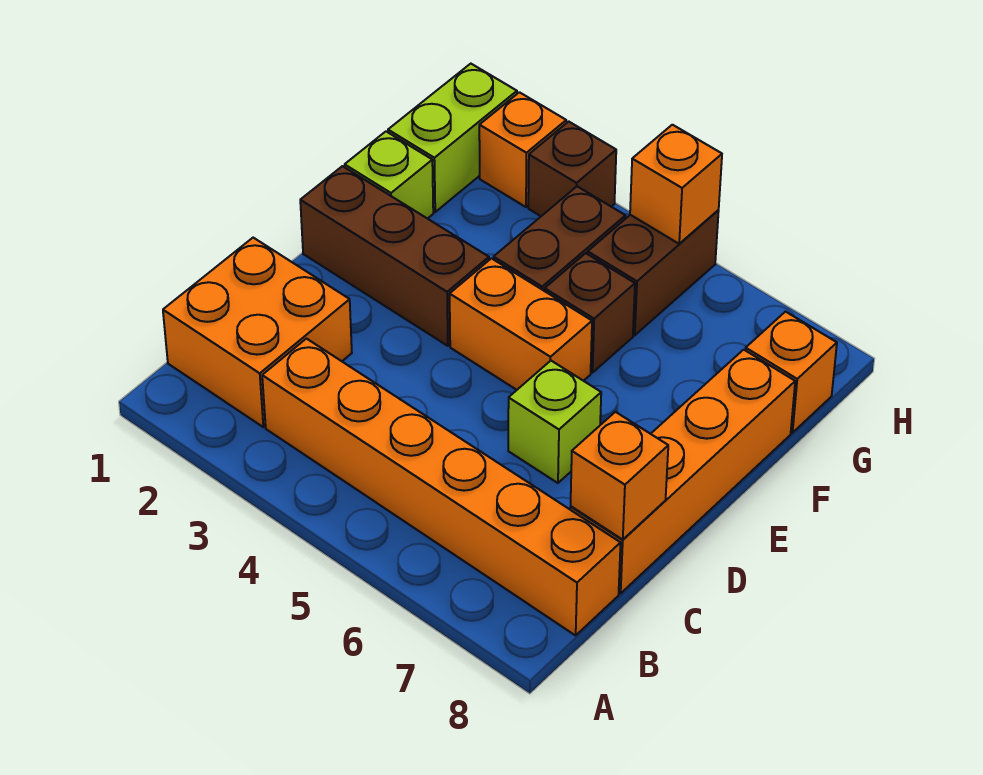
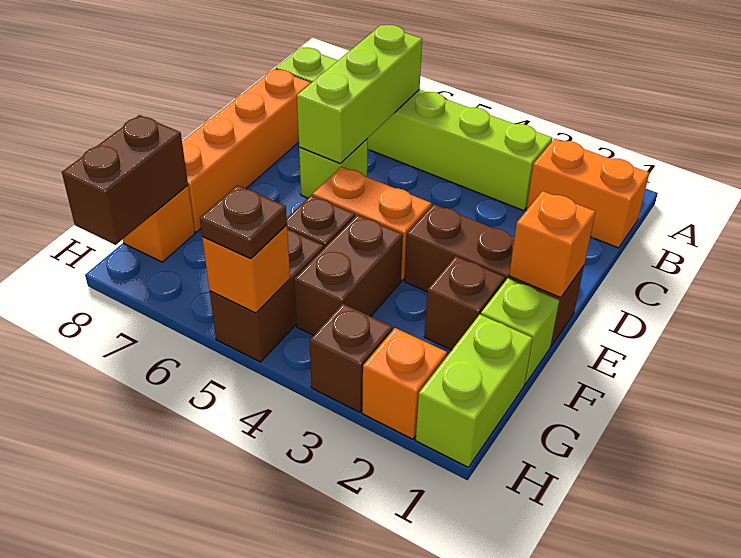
orange 2x2 brick [163,238,352,427] -> orange 1x2 brick [526,139,649,248]
orange 1x6 brick [262,339,621,635] -> lime 1x6 brick [276,47,552,211]
none -> lime 1x3 brick [297,25,422,164]
orange 1x1 brick [571,412,668,540] -> orange 1x1 brick moved to [509,191,596,298]
none -> brown 1x1 brick [424,256,505,350]
none -> brown 1x2 brick [62,115,188,245]
none -> brown 1x1 plate [200,185,287,259]

